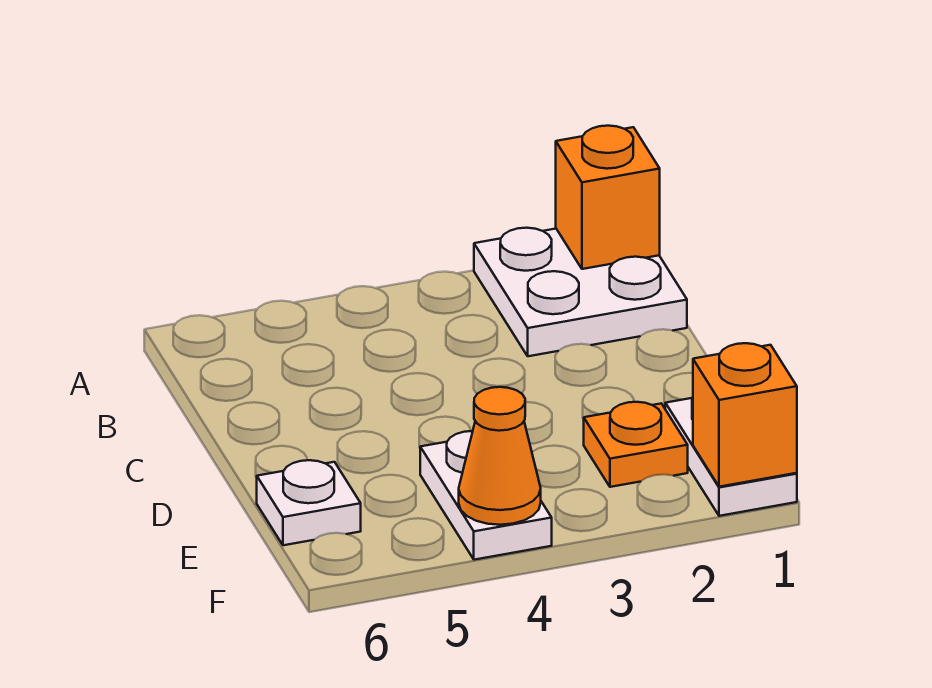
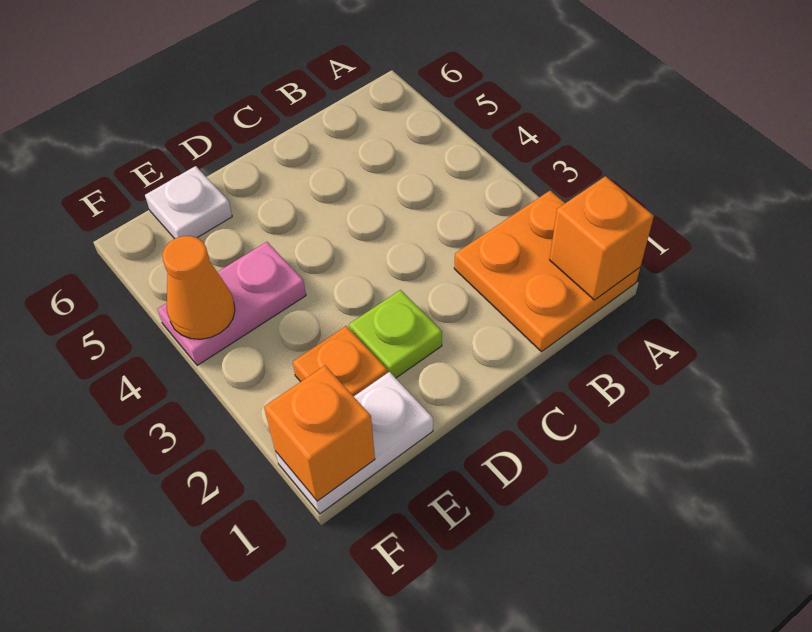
white 2x2 plate [474,228,687,356] -> orange 2x2 plate [454,191,640,352]
none -> lime 1x1 plate [349,290,442,378]
white 1x2 plate [420,431,552,560] -> pink 1x2 plate [158,242,306,366]

